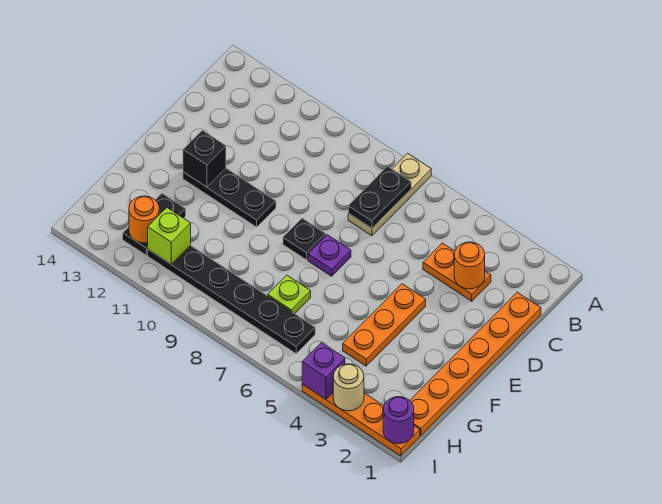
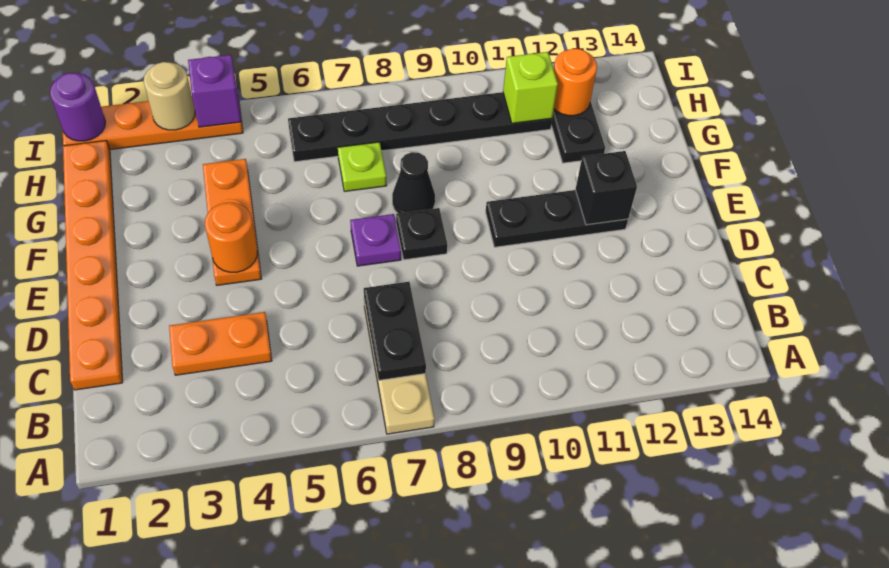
orange 1x1 round brick [454,242,485,289] -> orange 1x1 round brick moved to [205,202,257,272]
none -> black 1x1 cone [392,152,435,213]

